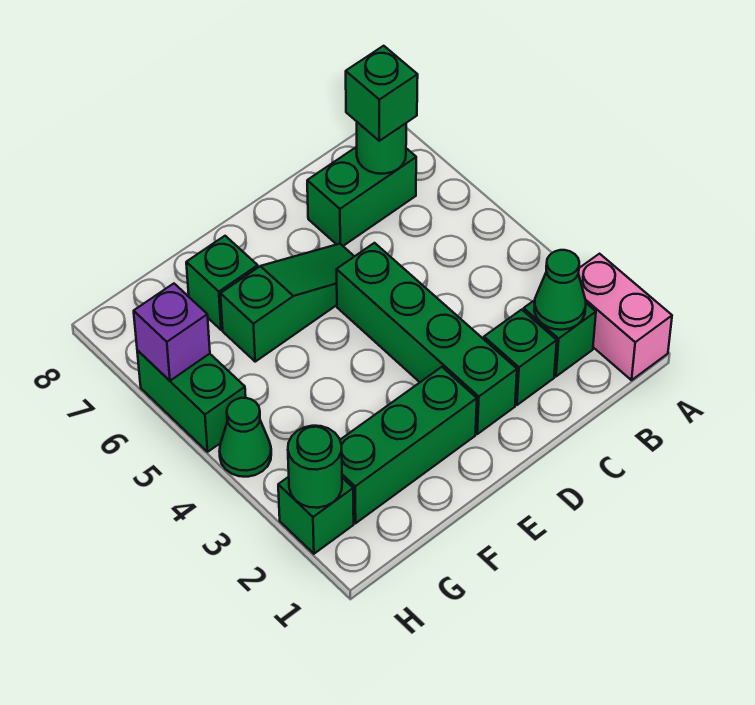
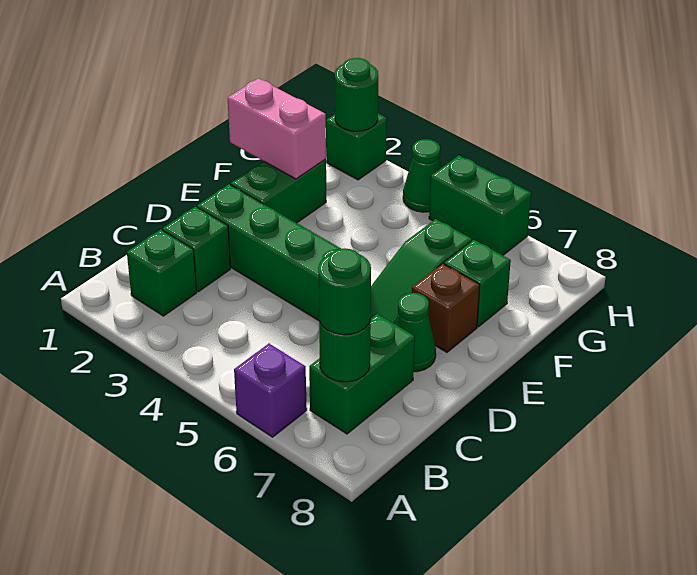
pink 1x2 brick [578,254,672,380] -> pink 1x2 brick moved to [228,78,326,179]
green 1x1 cone [534,250,586,330] -> green 1x1 cone moved to [395,293,436,372]
green 1x1 brick [346,46,418,141] -> green 1x1 round brick [318,248,371,335]
green 1x3 brick [340,367,477,523] -> green 1x2 brick [231,159,326,223]
none -> brown 1x1 brick [412,264,480,352]
purple 1x1 brick [134,284,210,381] -> purple 1x1 brick moved to [234,343,307,437]

